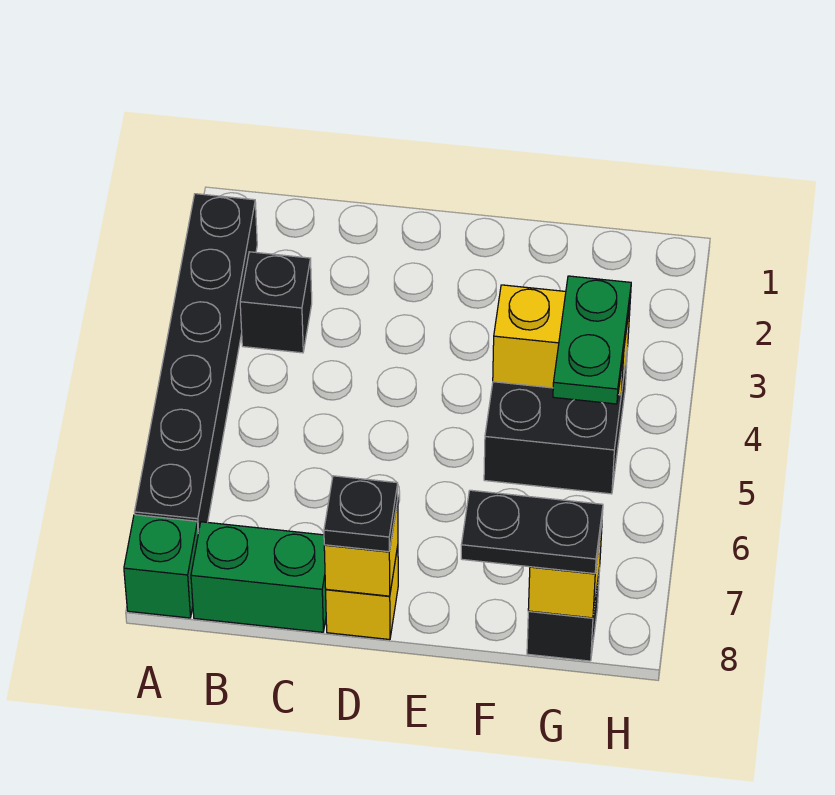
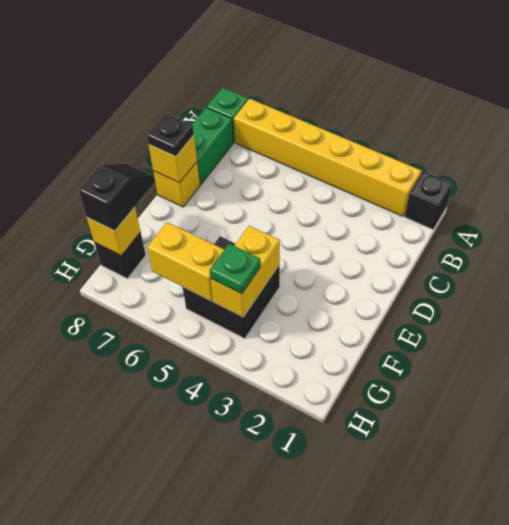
black 1x6 brick [134,194,257,533] -> yellow 1x6 brick [234,99,421,216]
black 1x1 brick [240,252,312,353] -> black 1x1 brick moved to [405,171,452,229]
black 1x2 plate [461,490,603,574] -> black 1x2 slope [79,164,155,231]
green 1x2 plate [553,276,631,404] -> green 1x1 plate [210,244,261,294]
none -> yellow 1x2 brick [147,222,224,301]

